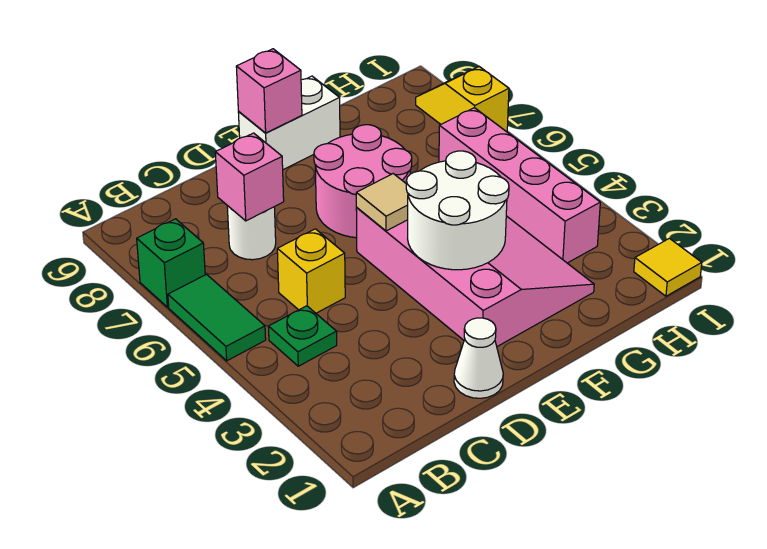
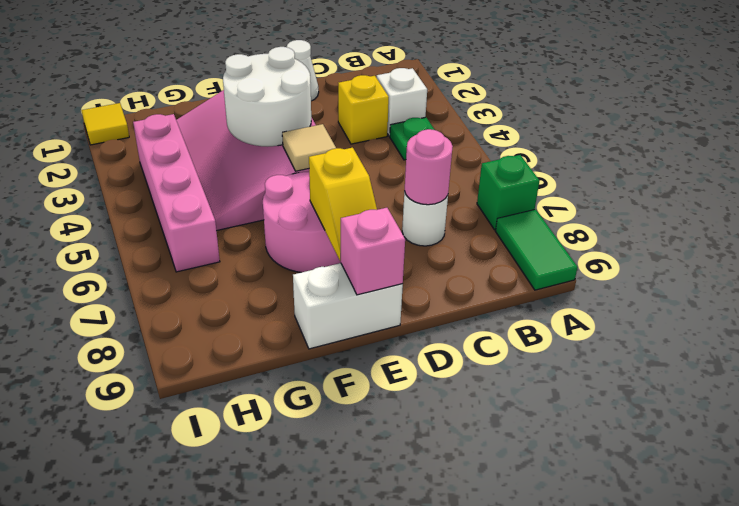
green 1x2 tile [168,275,266,361] -> green 1x2 tile moved to [496,209,578,290]
none -> white 1x1 brick [377,68,427,136]
yellow 1x1 brick [277,229,345,313] -> yellow 1x1 brick moved to [338,75,389,144]
pink 1x1 brick [215,133,284,221] -> pink 1x1 round brick [404,129,453,205]
yellow 1x2 slope [416,67,509,132] -> yellow 1x2 slope moved to [309,148,377,261]

